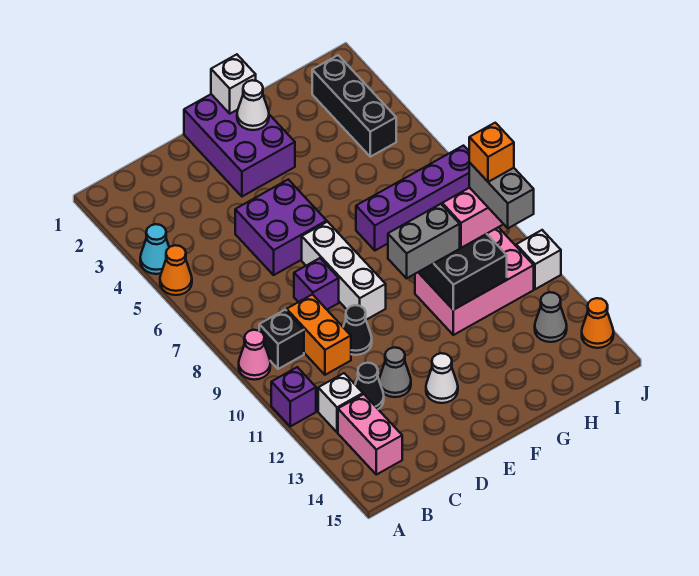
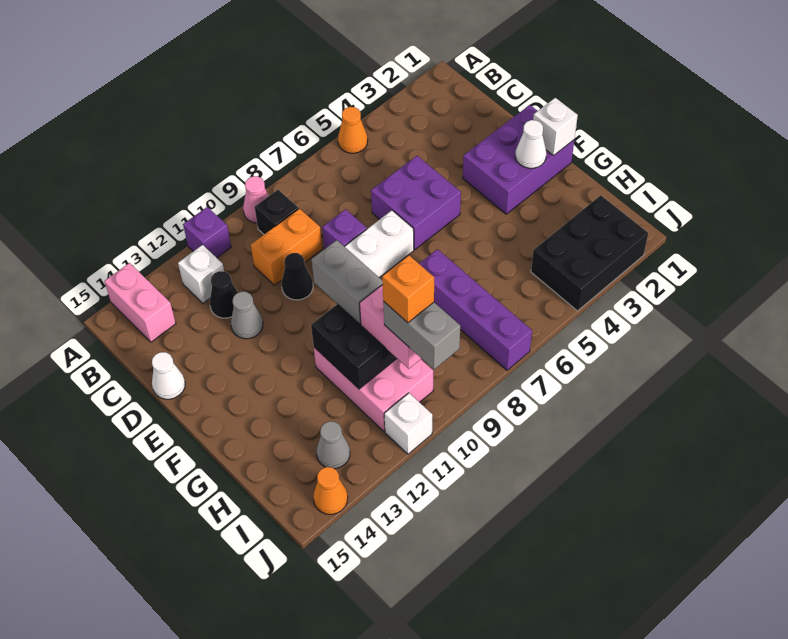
cyan 1x1 cone [140,224,169,274] -> none
pink 1x2 brick [338,394,402,475] -> pink 1x2 brick turned to [104,263,176,342]
white 1x1 cone [426,353,458,403] -> white 1x1 cone moved to [152,352,185,399]
black 1x3 brick [312,55,396,157] -> black 2x3 brick [531,195,648,311]
grey 1x2 brick [469,163,534,228] -> grey 1x2 brick turned to [383,301,460,369]

